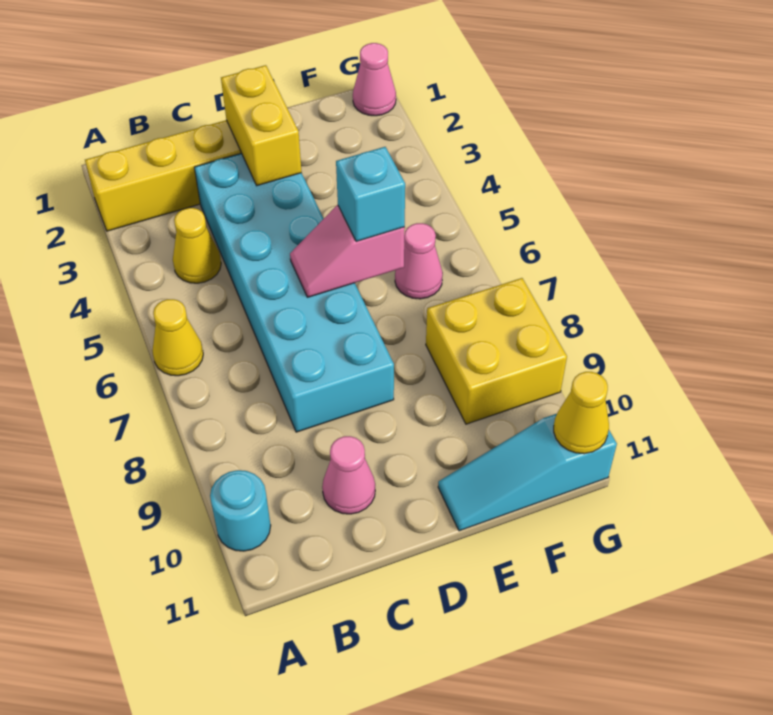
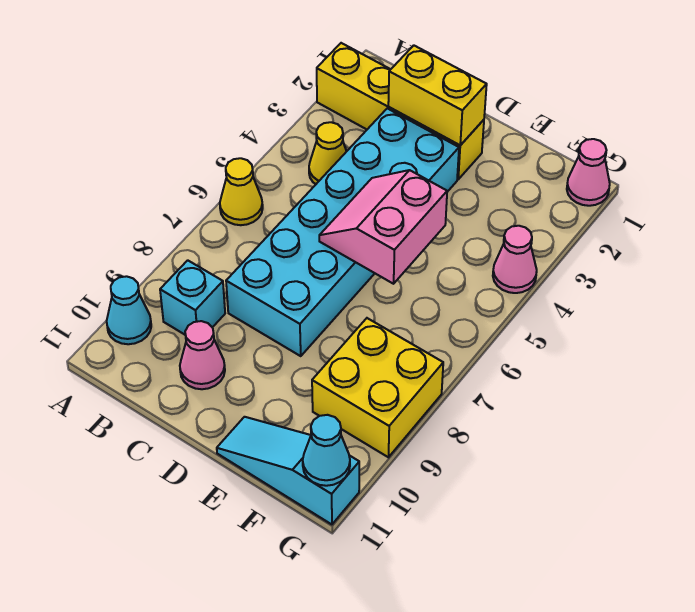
cyan 1x1 round brick [210,470,271,551] -> cyan 1x1 cone [107,276,151,344]
yellow 1x2 brick [221,65,302,186] -> yellow 1x2 brick turned to [388,45,487,145]
pink 1x2 slope [290,205,405,297] -> pink 2x2 slope [319,170,447,284]
cyan 1x1 brick [336,147,405,242] -> cyan 1x1 brick moved to [160,260,225,335]
pink 1x1 cone [395,223,443,299] -> pink 1x1 cone moved to [493,226,537,293]
yellow 1x1 cone [554,372,609,454] -> cyan 1x1 cone [303,415,350,486]

